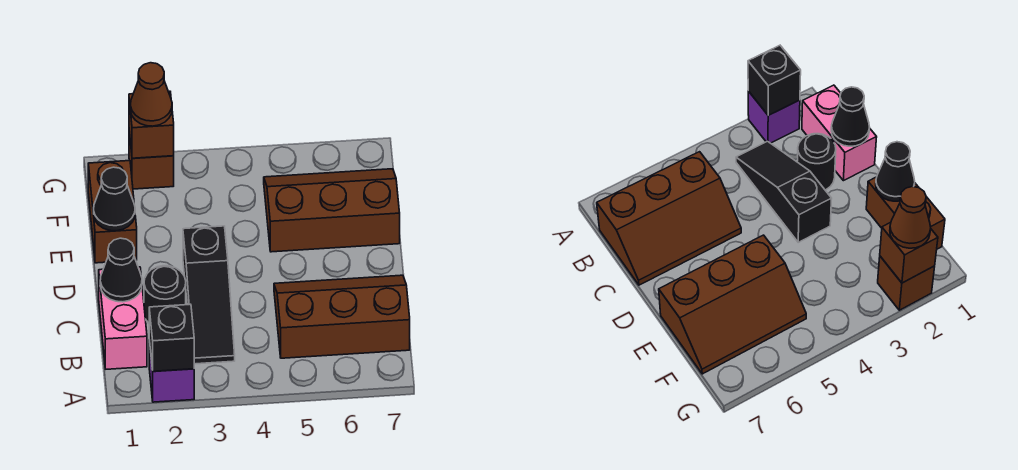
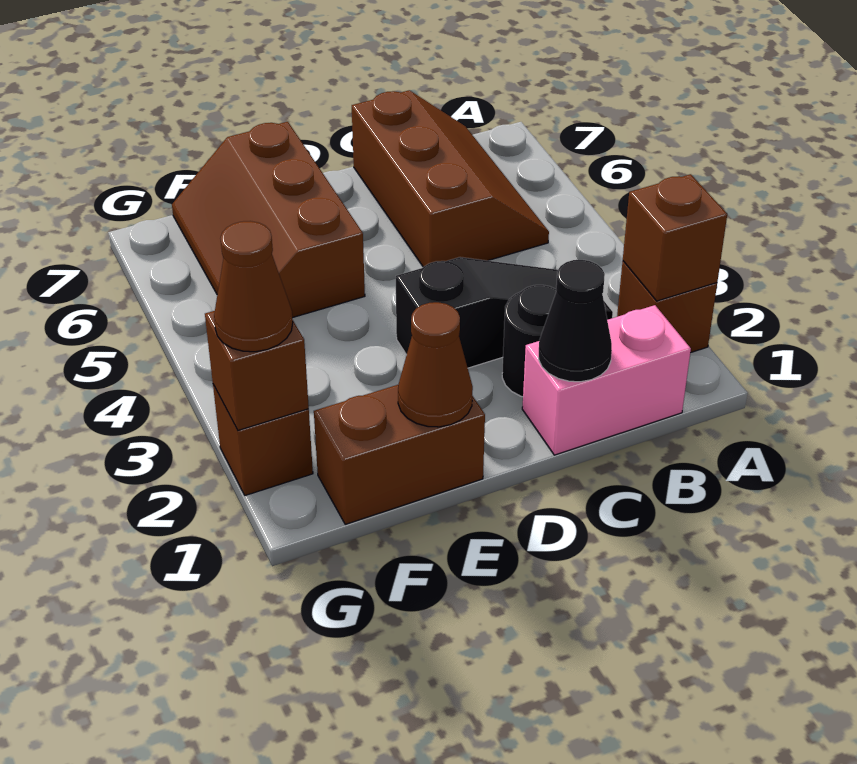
purple 1x1 brick [149,340,194,402] -> brown 1x1 brick [617,261,717,353]
black 1x1 brick [149,304,194,371] -> brown 1x1 brick [623,174,727,301]
brown 2x3 slope [274,275,410,358] -> brown 2x3 slope turned to [352,90,549,267]
black 1x1 cone [94,167,135,231] -> brown 1x1 cone [398,302,473,427]

